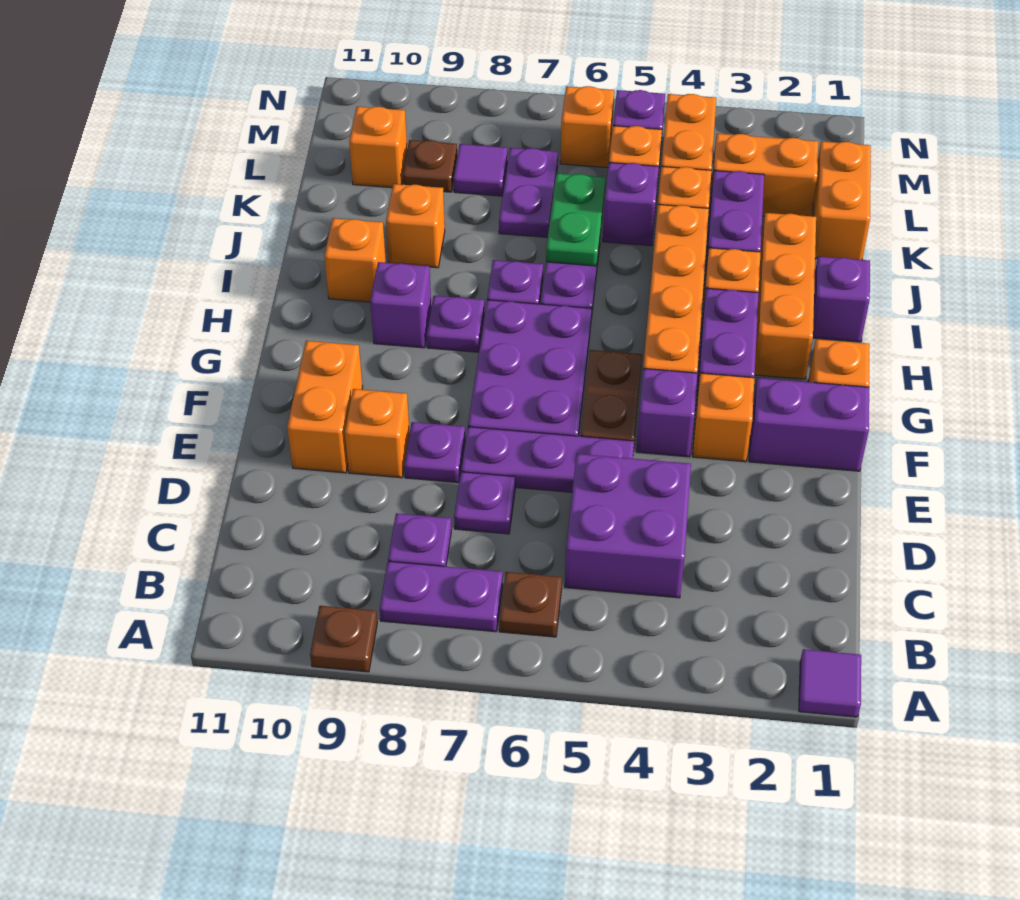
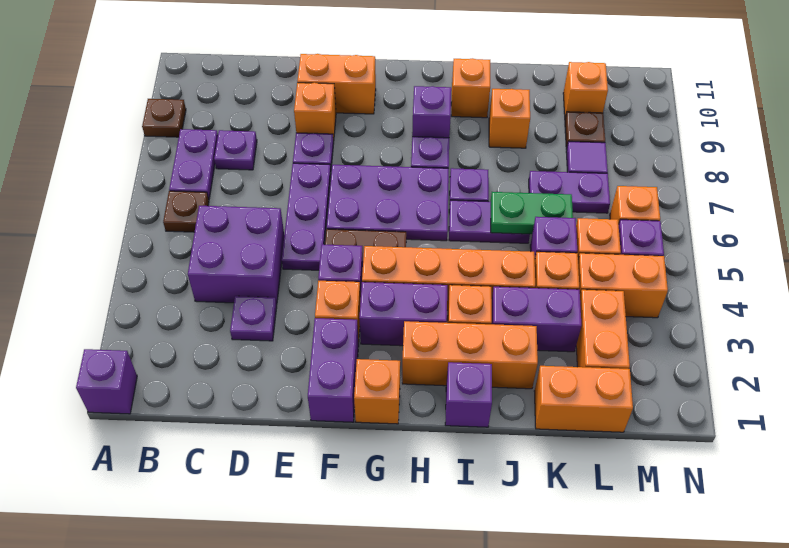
purple 1x1 tile [799,649,861,717] -> purple 1x1 brick [76,349,137,414]
purple 1x1 plate [454,472,515,534] -> purple 1x1 plate moved to [230,296,277,341]

